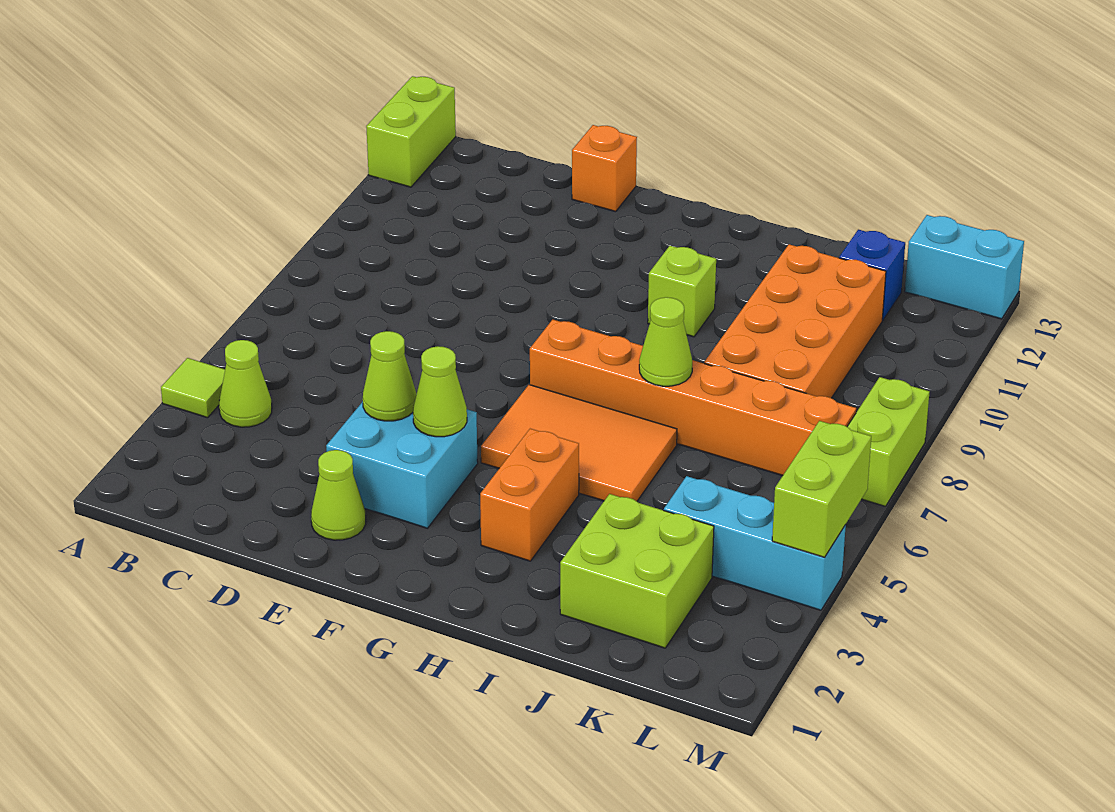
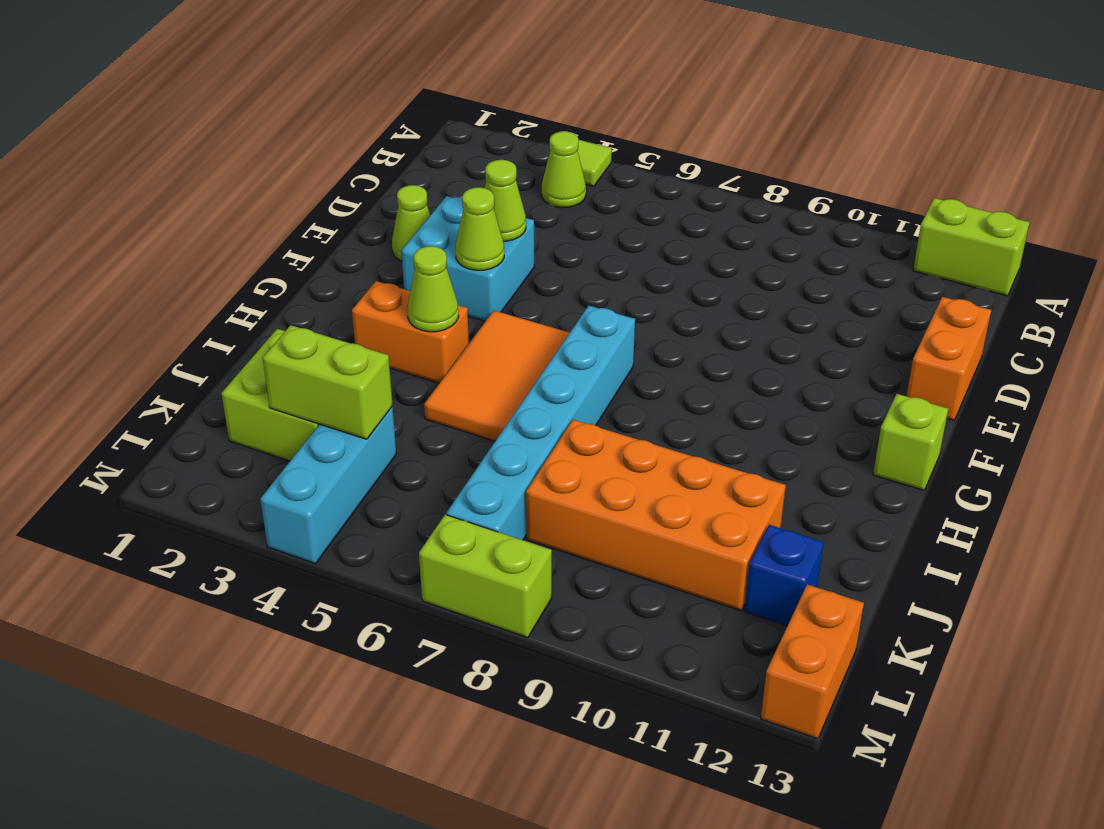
orange 1x1 brick [572,125,637,212] -> orange 1x2 brick [907,297,991,420]
orange 1x6 brick [530,320,856,476] -> cyan 1x6 brick [446,306,635,540]
lime 1x1 brick [648,246,716,337] -> lime 1x1 brick moved to [873,394,948,490]
lime 1x1 cone [639,297,692,386] -> lime 1x1 cone moved to [408,246,459,332]
cyan 1x2 brick [905,215,1024,319] -> orange 1x2 brick [761,584,864,739]
lime 1x2 brick [772,421,871,557] -> lime 1x2 brick moved to [263,325,393,439]

